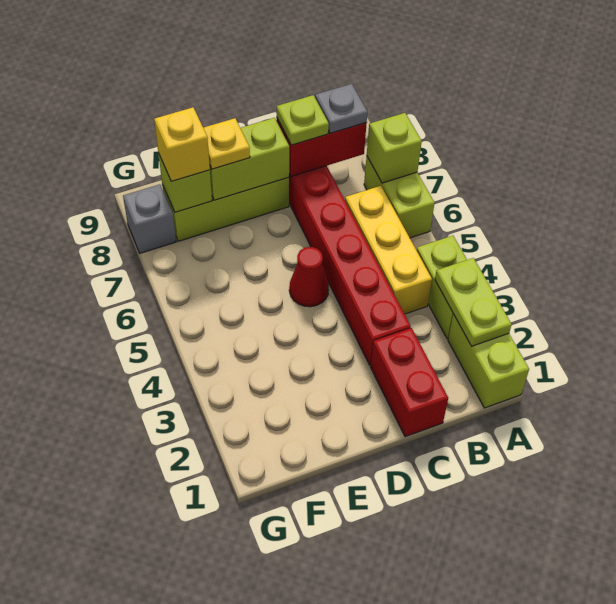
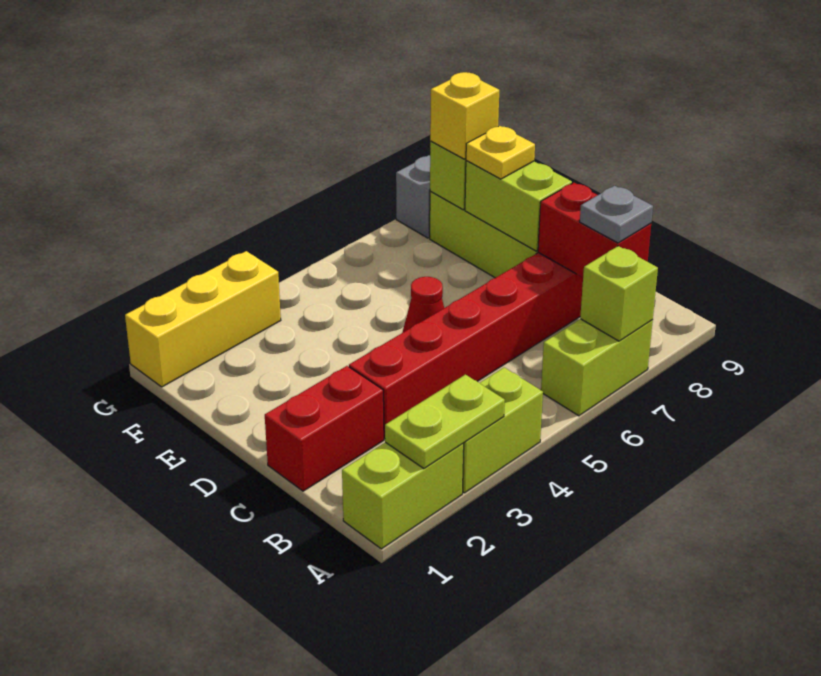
yellow 1x3 brick [345,186,432,314] -> yellow 1x3 brick moved to [125,251,281,387]
lime 1x1 plate [277,95,329,145] -> none

